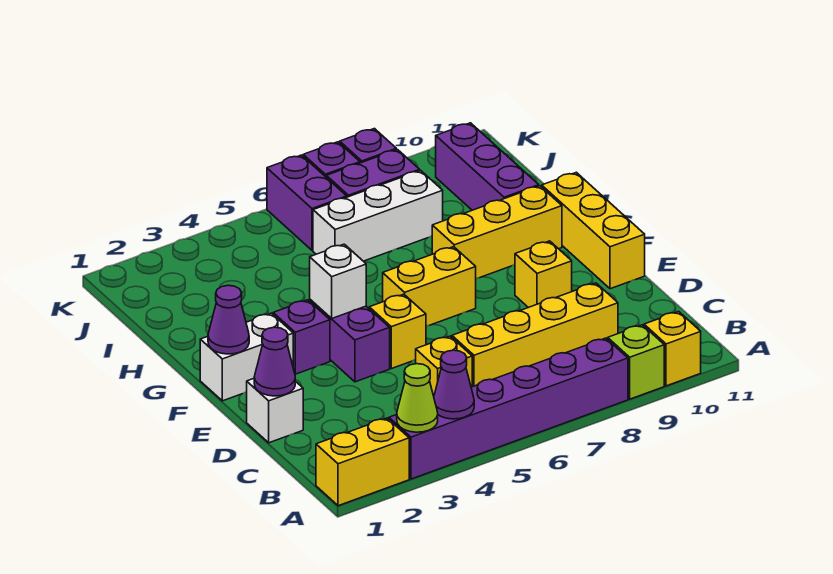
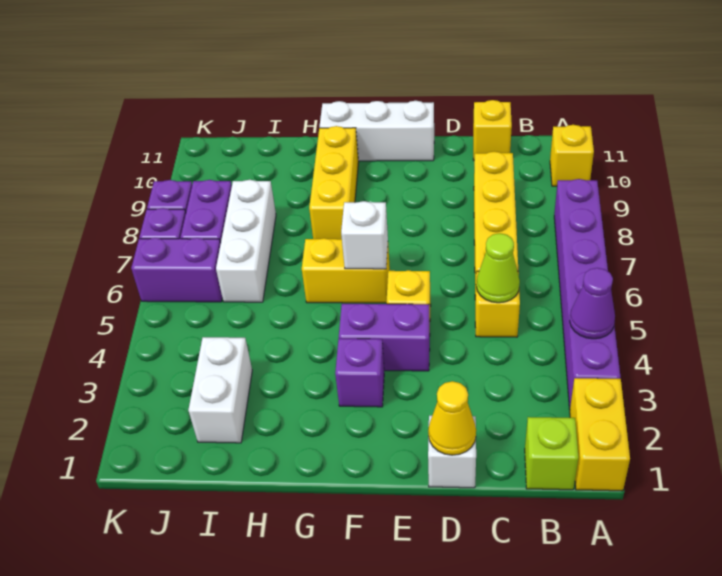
lime 1x1 cone [397,364,438,432] -> lime 1x1 cone moved to [476,233,520,303]
lime 1x1 brick [608,325,664,399] -> lime 1x1 brick moved to [525,417,578,490]
purple 1x1 cone [254,327,295,396] -> yellow 1x1 cone [428,381,476,455]
yellow 1x1 brick [515,241,572,308] -> yellow 1x1 brick moved to [473,100,512,160]
yellow 1x3 brick [542,172,645,289] -> white 1x3 brick [320,101,434,161]
white 1x2 brick [200,313,293,401] -> white 1x2 brick moved to [188,337,252,443]
purple 1x1 cone [208,285,249,354] -> none
white 1x1 brick [310,244,366,319] -> white 1x1 brick moved to [341,201,388,269]
yellow 1x2 brick [383,247,476,326] -> yellow 1x2 brick turned to [302,238,390,303]
purple 1x3 brick [436,123,539,210] -> none

